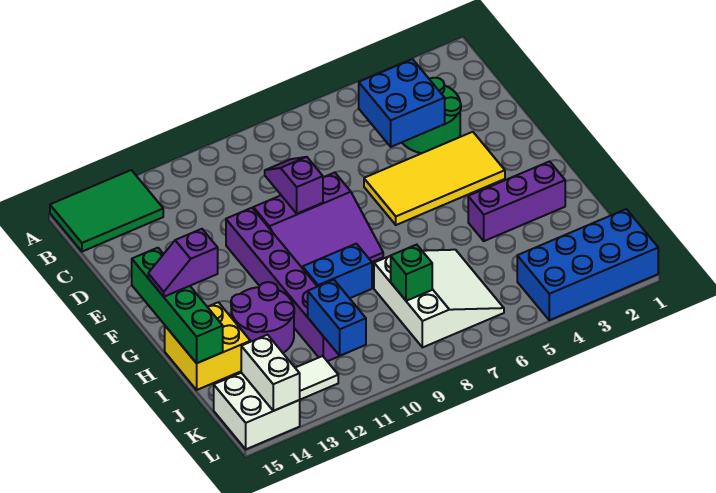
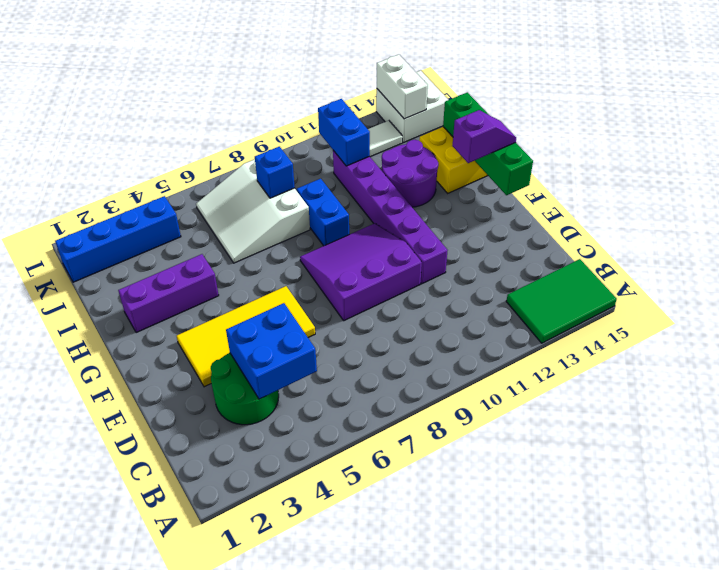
purple 1x2 slope [265,157,323,213] -> none
blue 1x2 brick [303,244,372,298] -> blue 1x2 brick turned to [297,179,349,246]
green 1x1 brick [391,245,432,301] -> blue 1x1 brick [255,147,295,198]
blue 2x4 brick [517,209,658,320] -> blue 1x4 brick [55,196,181,282]

